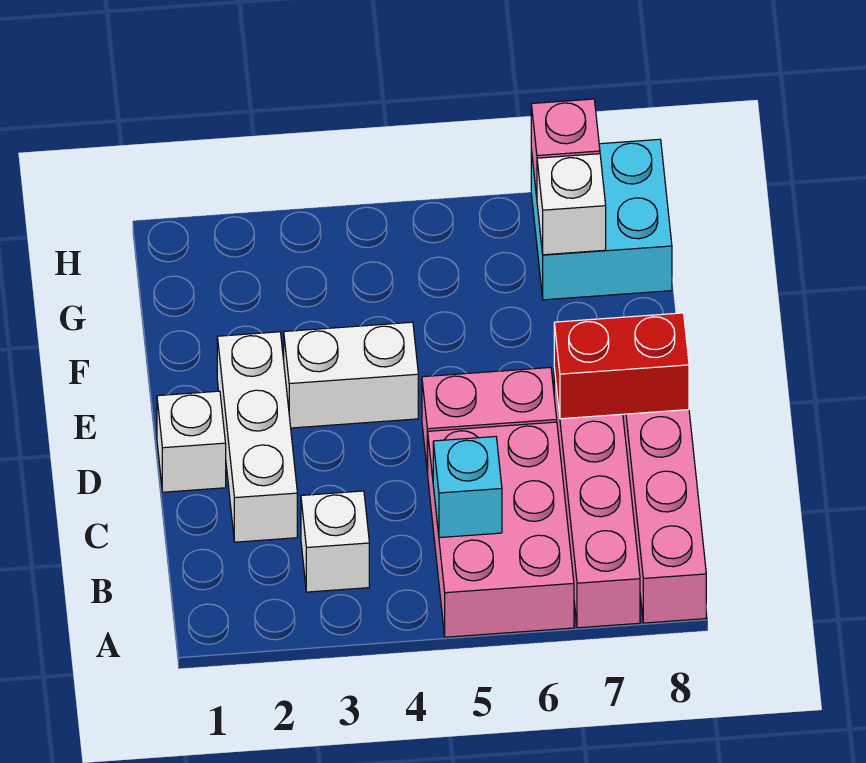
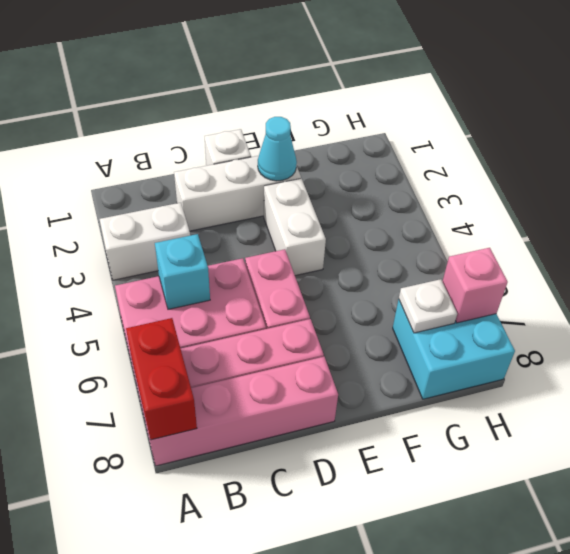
white 1x1 brick [301,491,369,592] -> white 1x2 brick [100,203,190,280]
red 1x2 brick [554,313,689,419] -> red 1x2 brick moved to [126,318,197,440]
none -> cyan 1x1 cone [258,117,297,181]
white 1x1 brick [537,154,606,255] -> white 1x1 plate [399,279,457,333]

